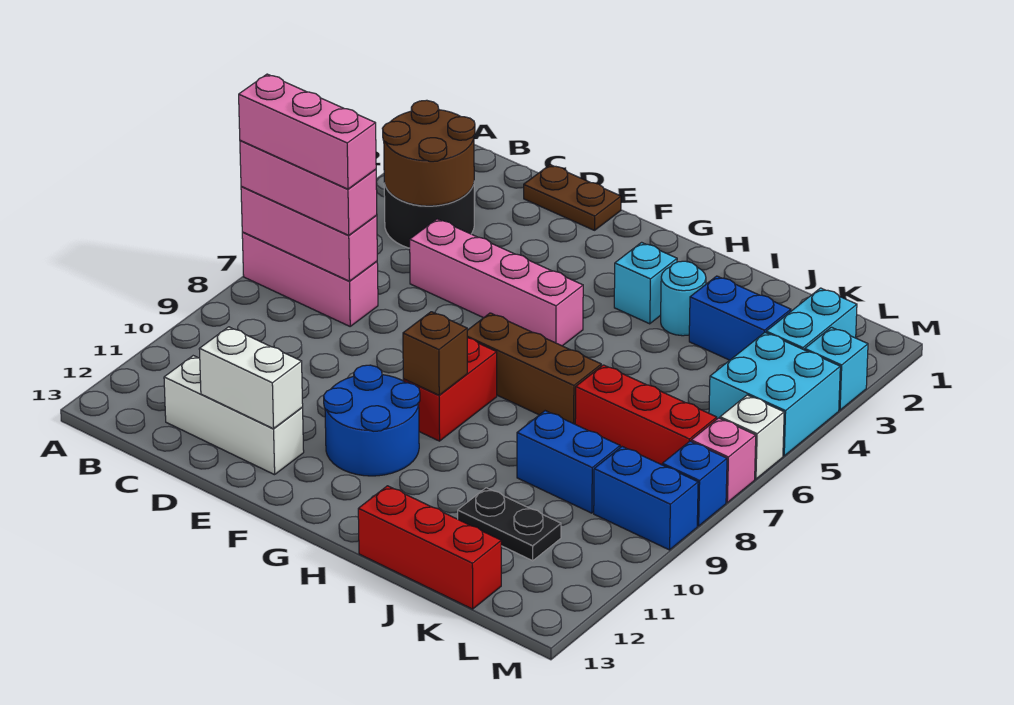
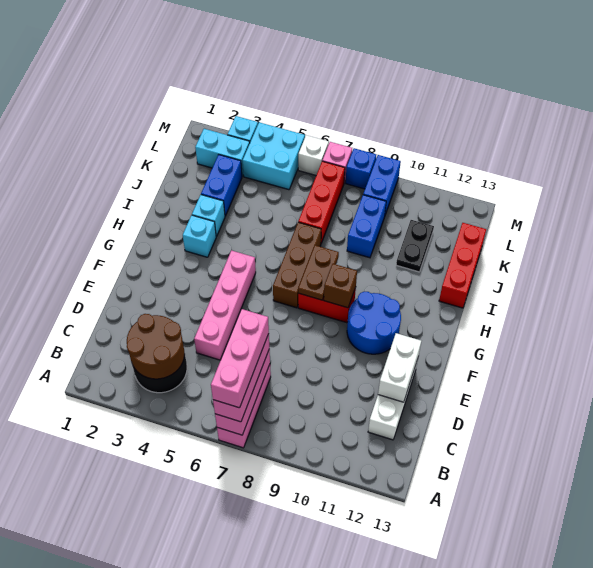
brown 1x2 plate [524,165,621,230] -> brown 1x2 plate moved to [298,245,339,300]
cyan 1x1 round brick [661,261,706,336] -> cyan 1x1 brick [192,195,225,237]

